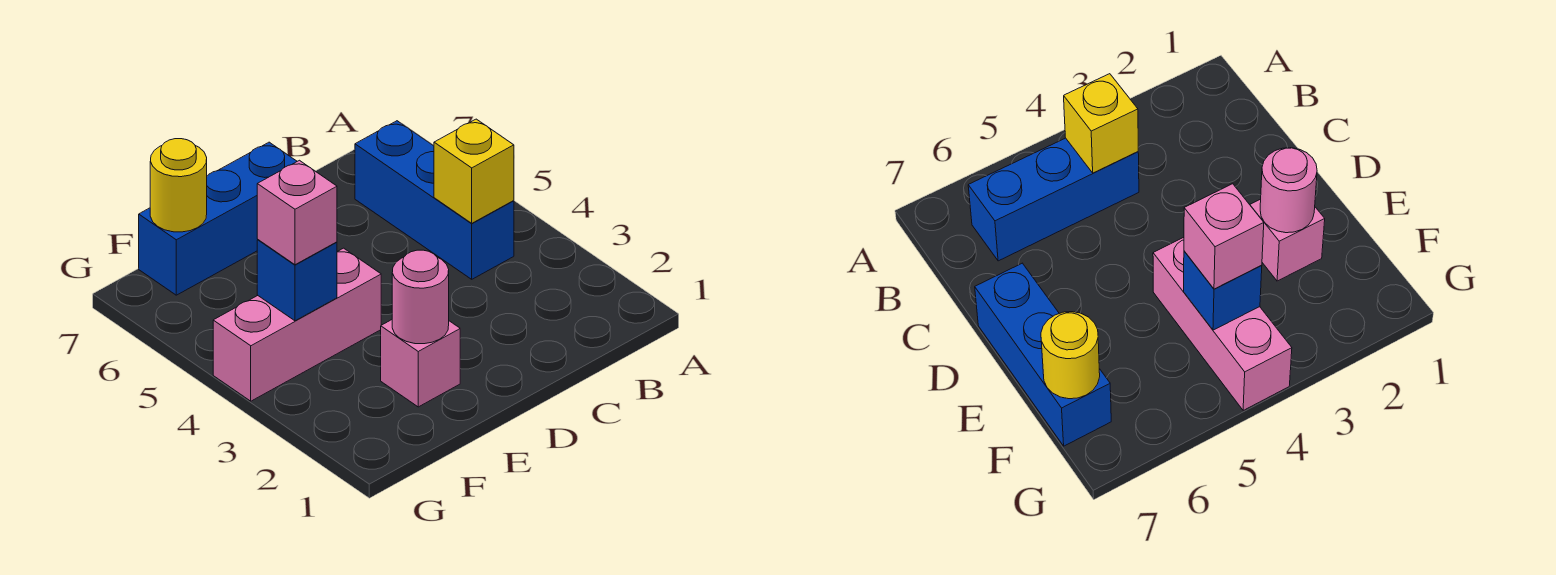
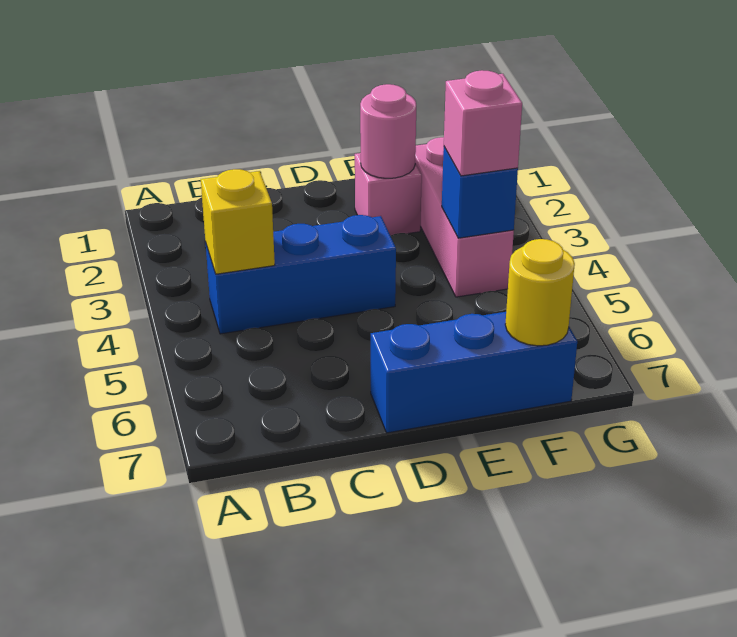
blue 1x3 brick [355,121,514,279] -> blue 1x3 brick turned to [206,215,396,334]
pink 1x3 brick [213,248,381,401] -> pink 1x3 brick turned to [415,137,514,297]

